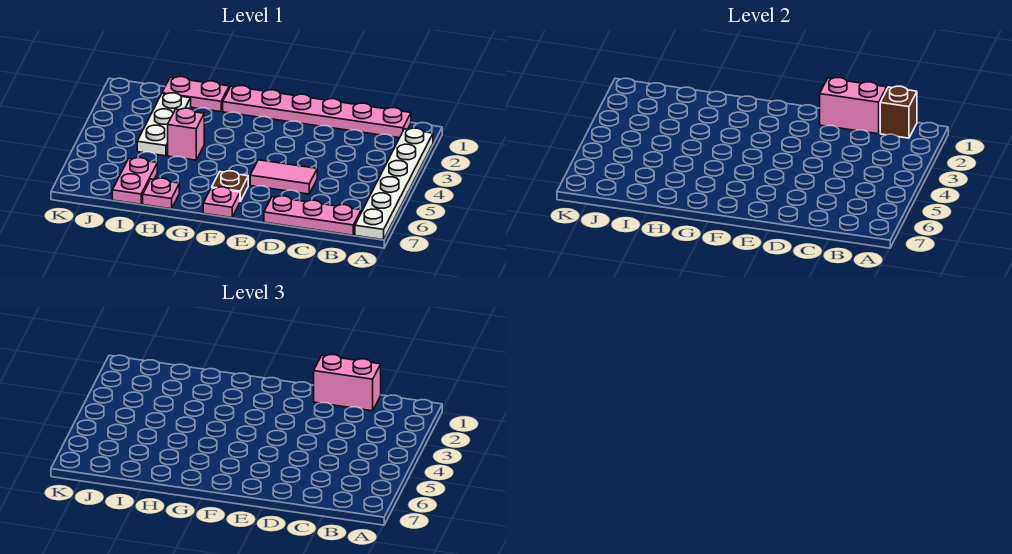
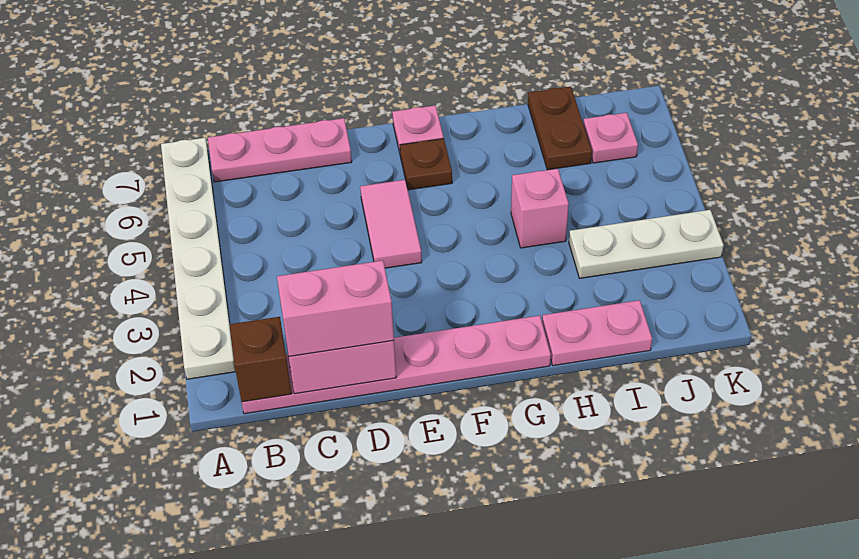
pink 1x2 tile [250,160,317,194] -> pink 1x2 tile turned to [360,180,422,268]
pink 1x1 plate [143,178,179,209] -> pink 1x1 plate moved to [583,113,638,163]
white 1x3 plate [137,93,191,156] -> white 1x3 plate turned to [569,210,724,278]
pink 1x2 plate [112,158,157,204] -> brown 1x2 plate [528,87,592,170]

